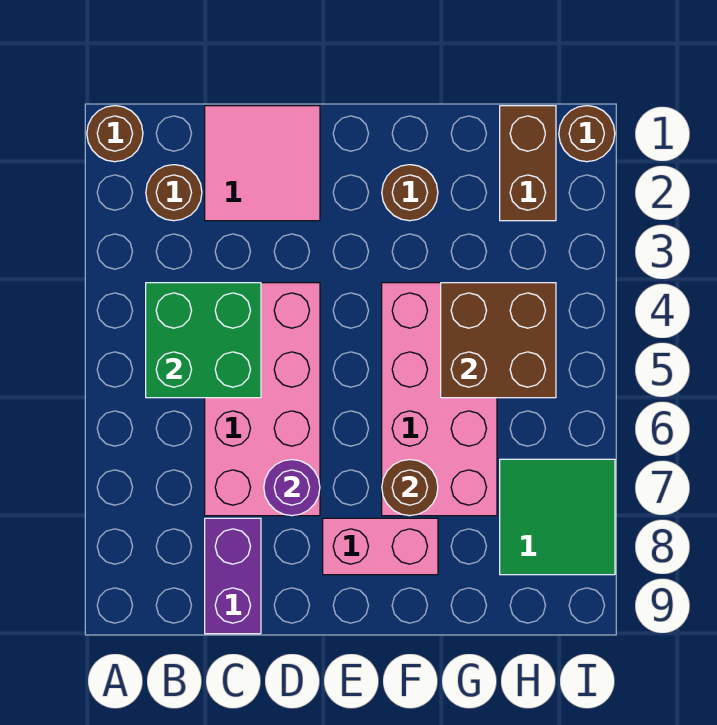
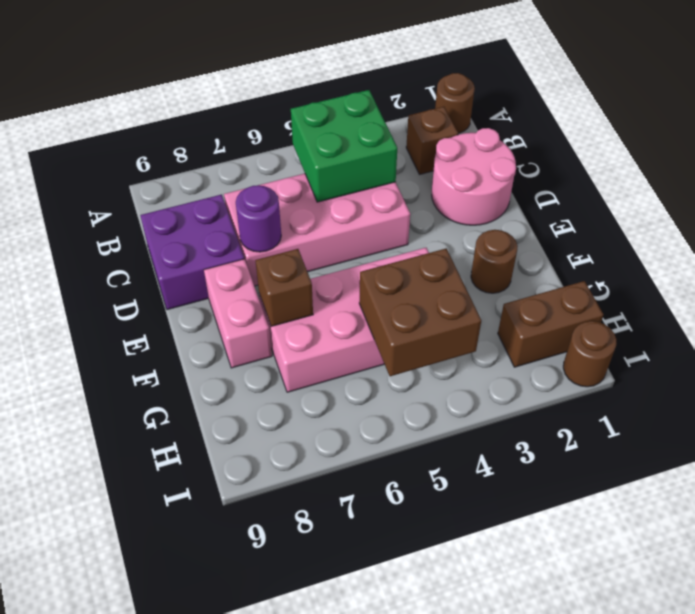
brown 1x1 round brick [146,165,202,221] -> brown 1x1 brick [406,107,458,174]
pink 2x2 tile [205,106,320,221] -> pink 2x2 round brick [432,128,516,225]
purple 1x2 brick [205,518,261,634] -> purple 2x2 brick [140,195,244,310]
brown 1x1 round brick [382,460,438,516] -> brown 1x1 brick [255,249,313,326]
green 2x2 tile [500,459,615,575] -> none

